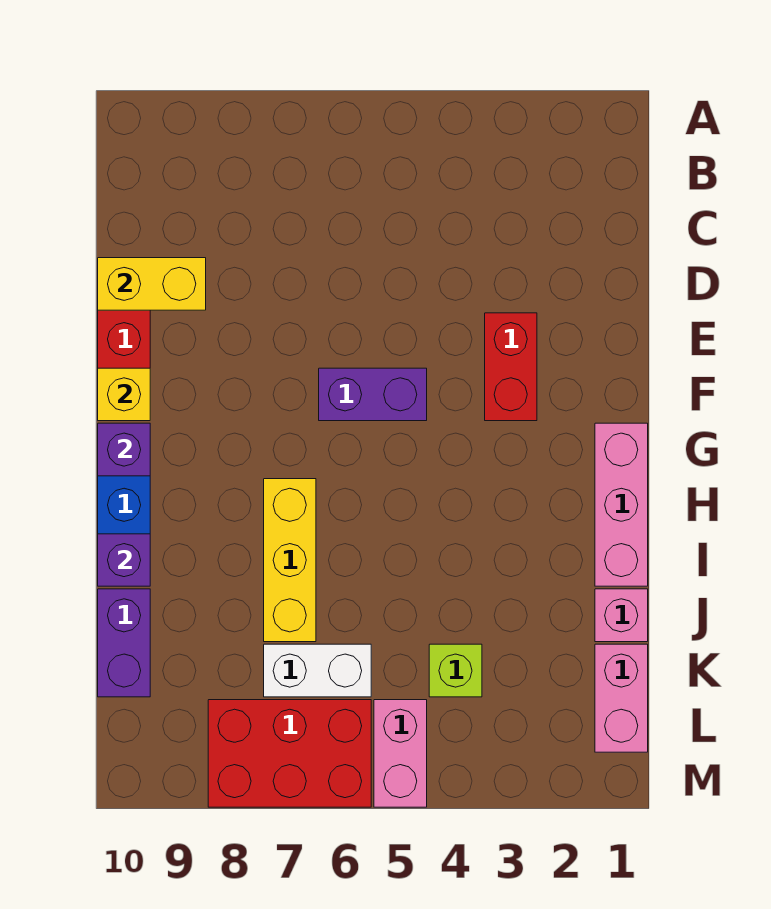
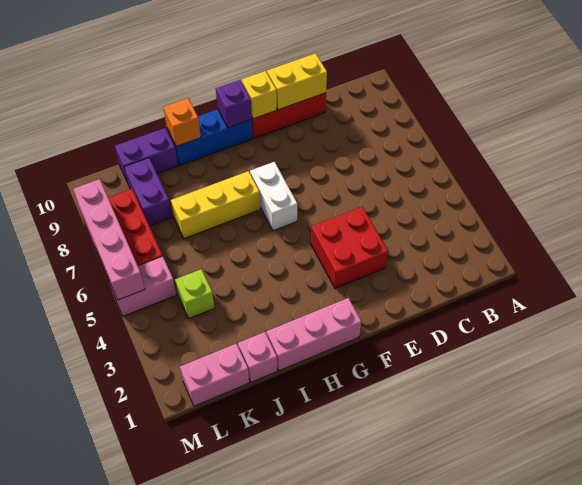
yellow 1x2 brick [98,258,206,310] -> yellow 1x2 brick turned to [267,53,327,110]
red 1x2 brick [485,313,537,421] -> red 2x2 brick [311,207,388,288]
purple 1x2 brick [319,368,427,421] -> purple 1x2 brick moved to [124,158,172,226]
purple 1x1 brick [98,534,150,586] -> orange 1x1 brick [163,98,201,146]
white 1x2 brick [264,644,371,697] -> white 1x2 brick moved to [250,162,297,231]
none -> pink 1x4 brick [73,179,145,300]

